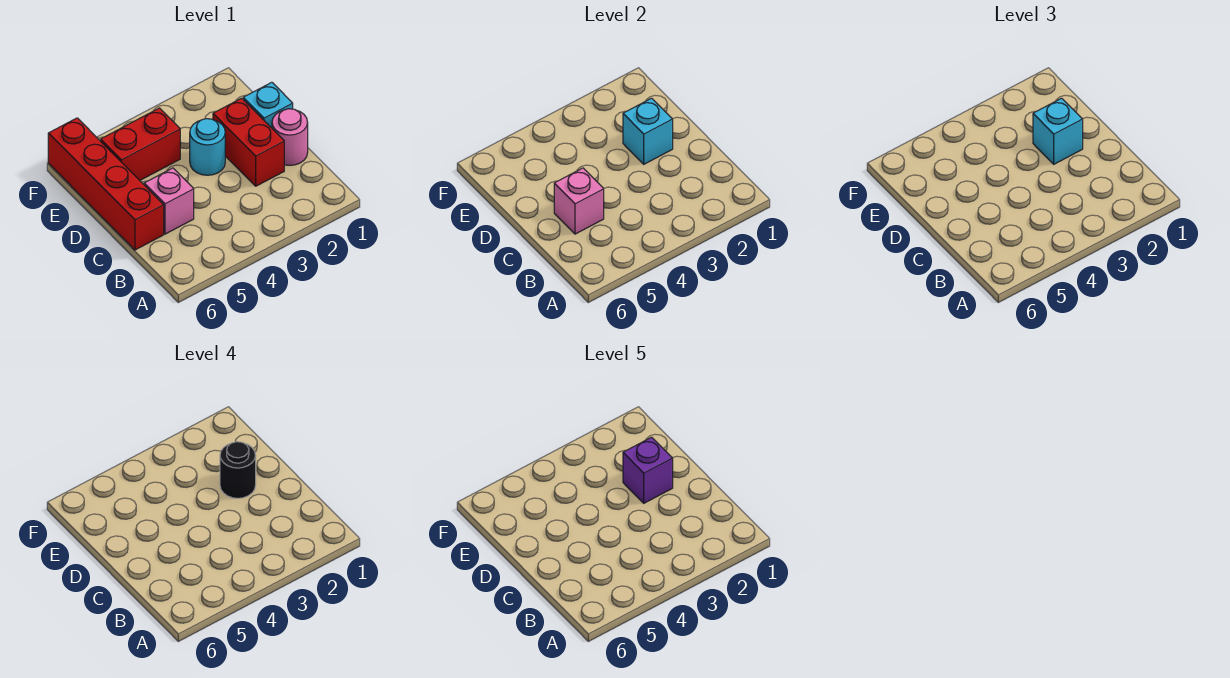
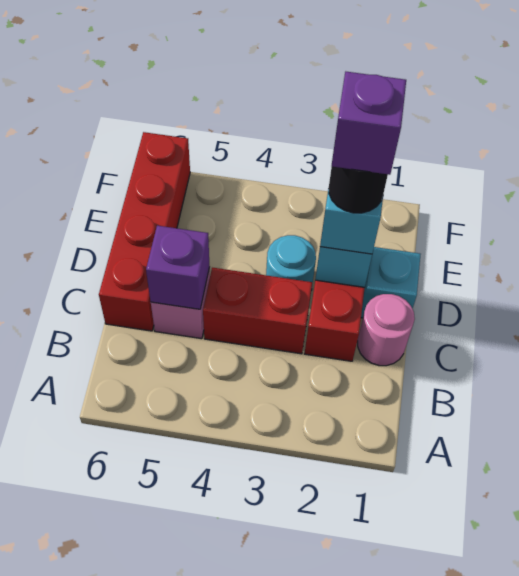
pink 1x1 brick [554,168,604,234] -> purple 1x1 brick [146,226,210,309]
red 1x2 brick [101,108,180,180] -> red 1x2 brick moved to [203,268,312,354]

